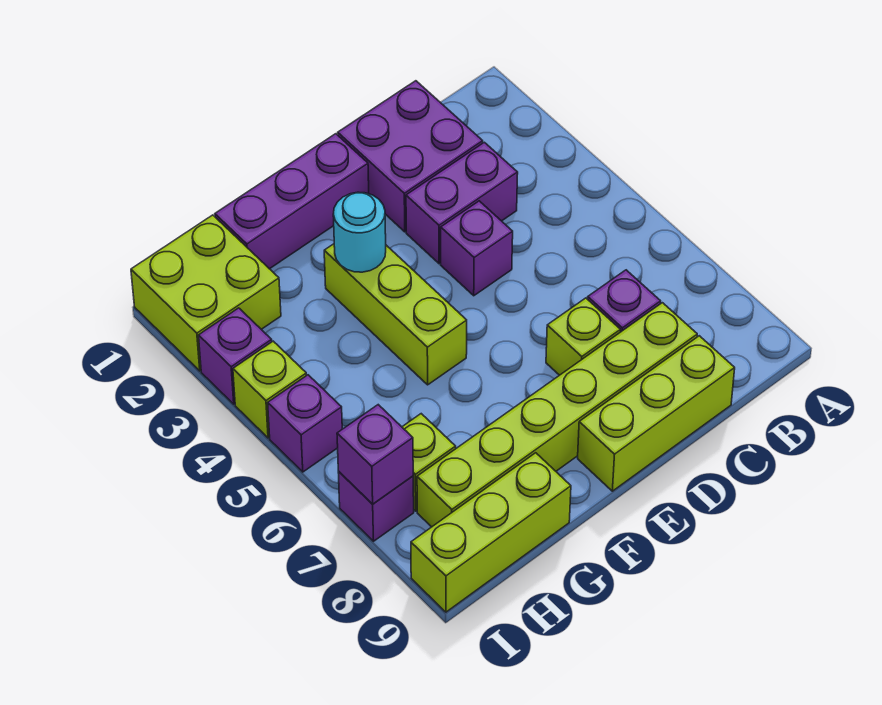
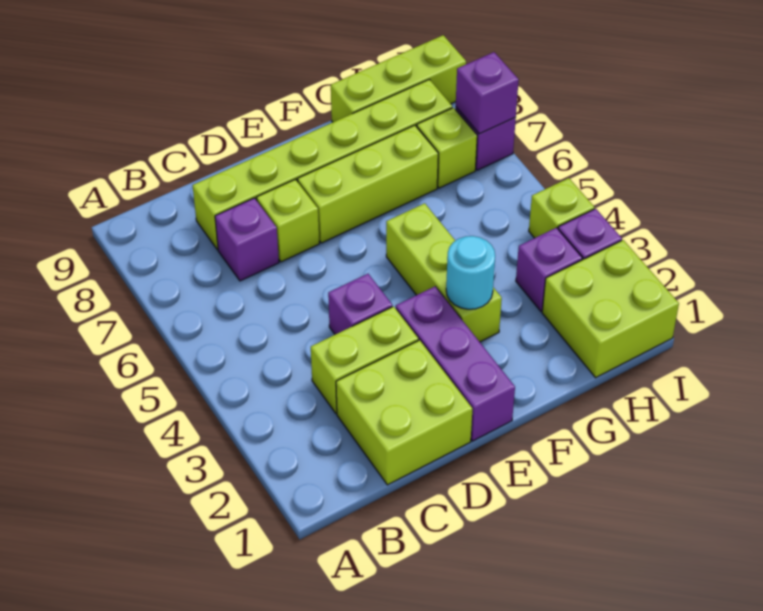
purple 2x2 brick [338,81,483,232] -> lime 2x2 brick [336,340,472,485]
purple 1x2 brick [406,142,518,264] -> lime 1x2 brick [311,307,418,413]
lime 1x3 brick [578,336,735,491] -> lime 1x3 brick moved to [297,125,438,243]
purple 1x3 brick [215,134,369,269] -> purple 1x3 brick turned to [396,287,515,441]
purple 1x1 brick [268,375,342,472] -> purple 1x1 brick moved to [516,228,582,311]

